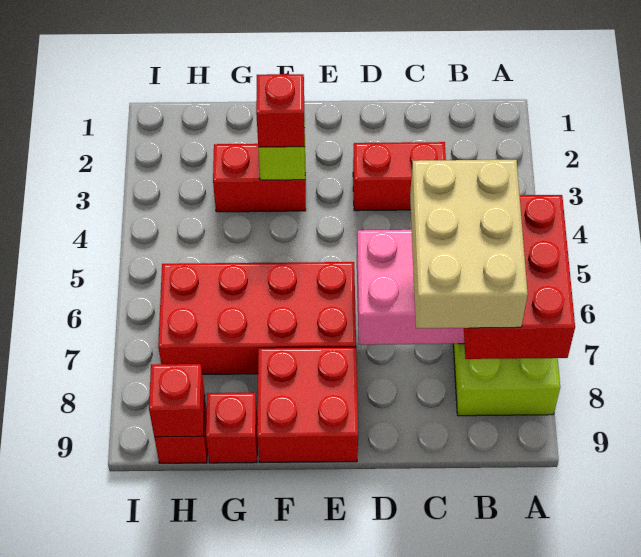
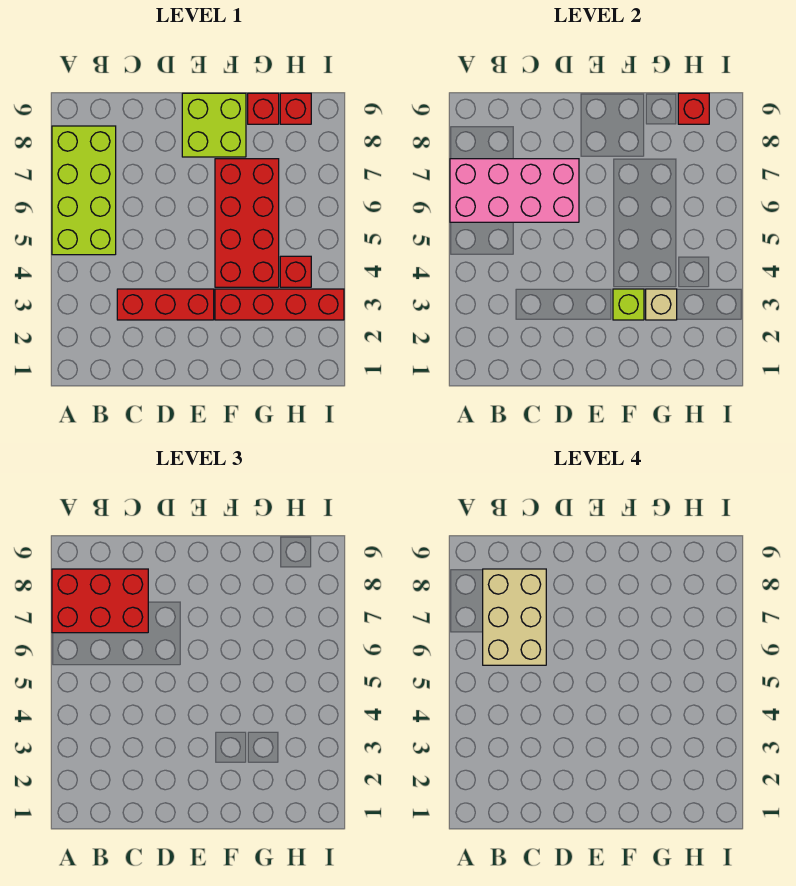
red 2x3 brick [464,195,575,359] -> red 2x3 brick turned to [52,569,148,633]
red 1x2 brick [353,142,446,211] -> red 1x3 brick [117,289,214,320]
red 2x4 brick [158,262,356,374] -> red 2x4 brick turned to [215,159,279,287]
red 2x2 brick [258,347,358,462] -> lime 2x2 brick [182,93,246,157]
red 1x2 brick [213,144,306,212] -> red 1x4 brick [215,289,344,320]
red 1x1 brick [256,74,305,147] -> red 1x1 brick moved to [280,256,311,287]
none -> tan 1x1 brick [646,289,677,320]

